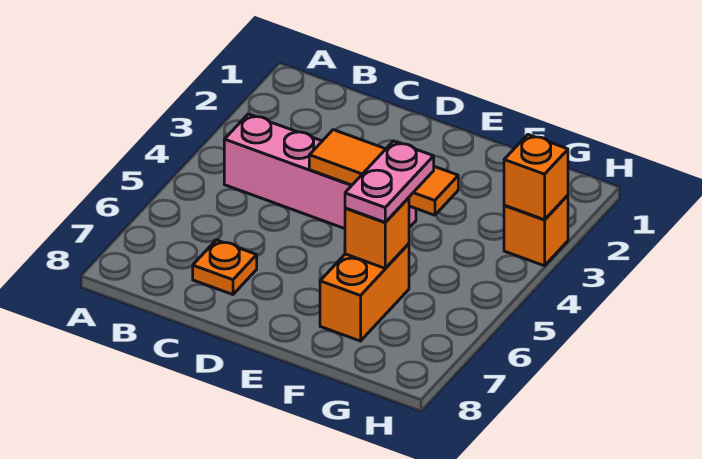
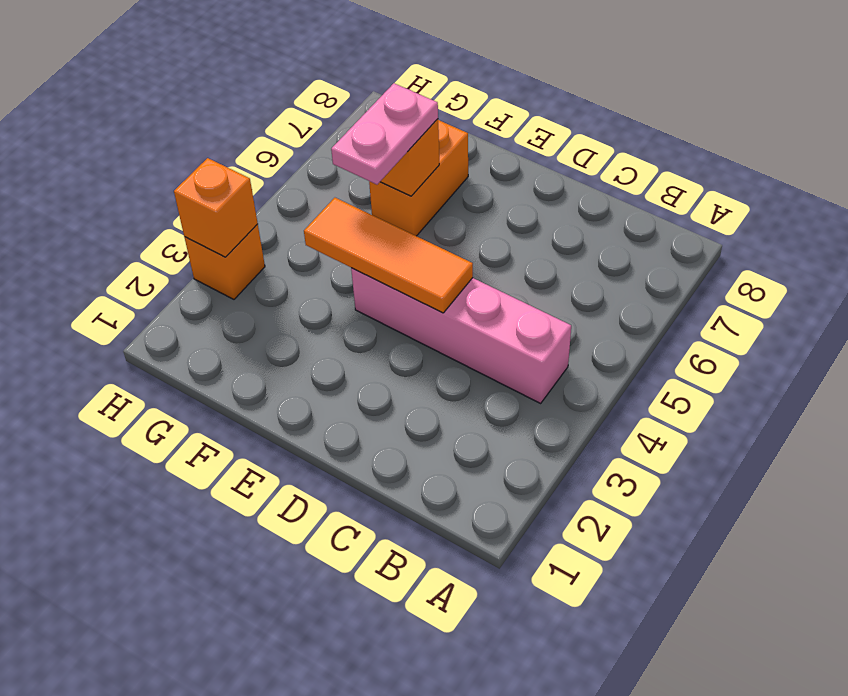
orange 1x1 plate [193,240,257,295] -> none

